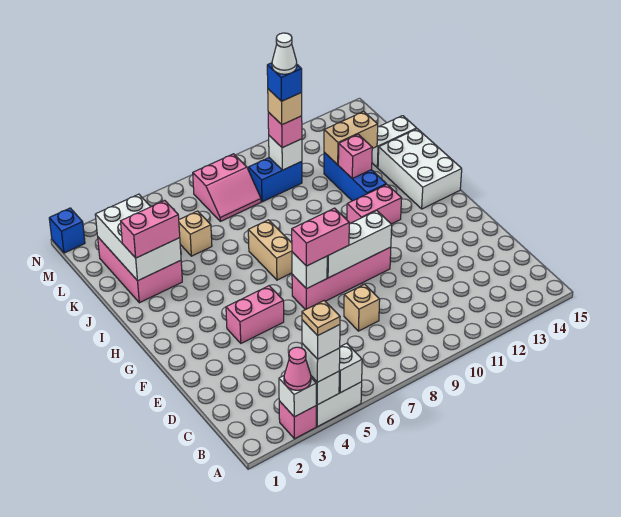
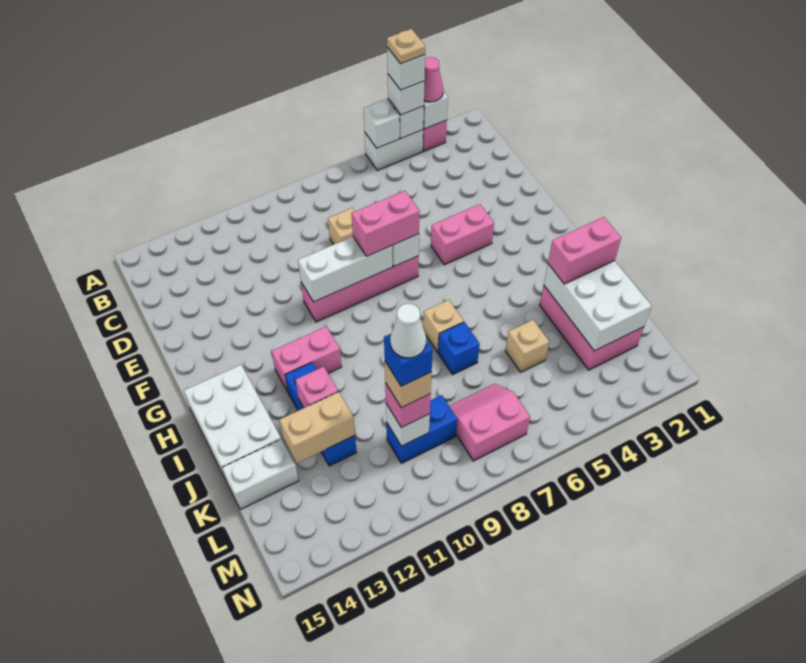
tan 1x2 brick [248,220,292,280] -> tan 1x1 brick [423,300,464,352]
blue 1x1 brick [49,208,85,253] -> blue 1x1 brick moved to [438,322,480,374]

